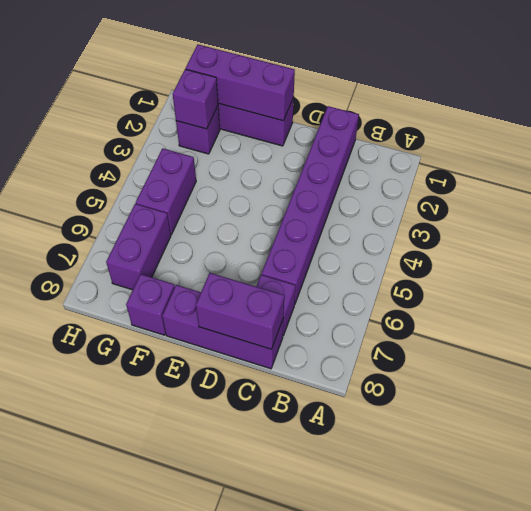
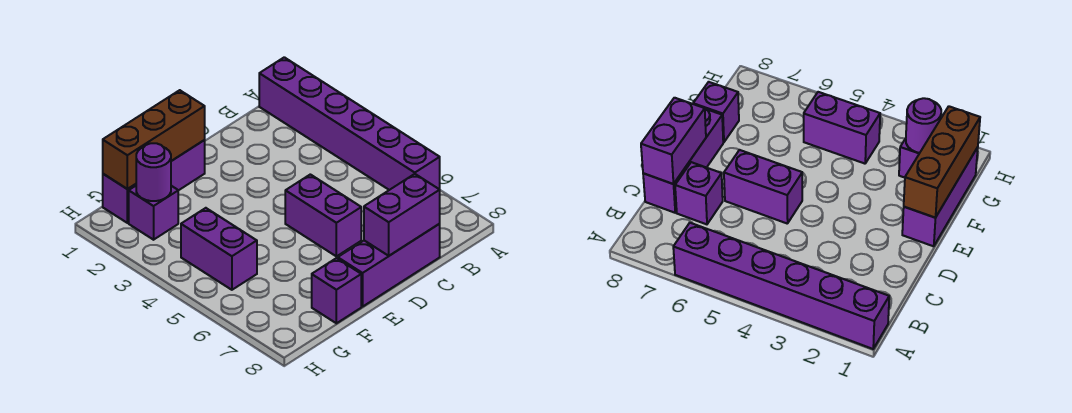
purple 1x6 brick [262,106,359,305] -> purple 1x6 brick moved to [259,57,440,190]
purple 1x3 brick [186,45,295,121] -> brown 1x3 brick [103,90,205,189]
purple 1x1 brick [173,69,218,129] -> purple 1x1 round brick [136,143,171,201]
purple 1x2 brick [106,204,171,290] -> purple 1x2 brick moved to [285,174,361,256]

